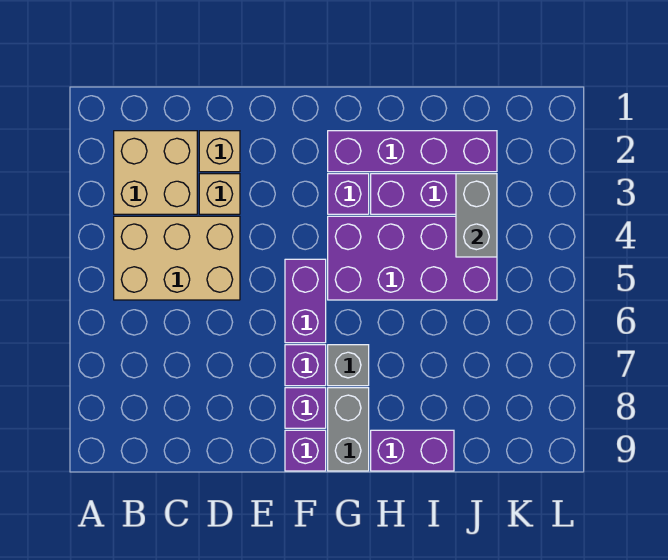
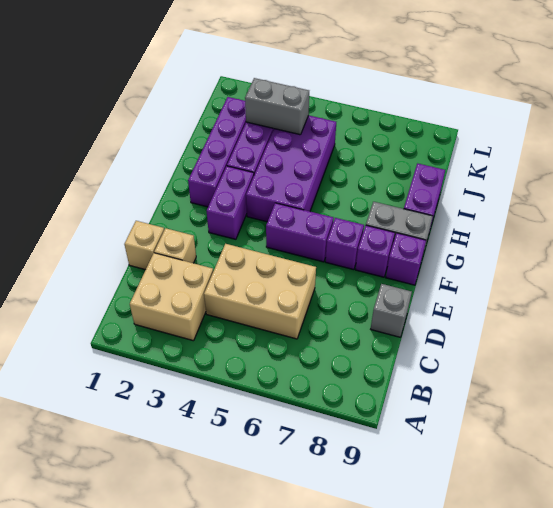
tan 2x3 brick [114,216,240,300] -> tan 2x3 brick turned to [204,244,316,339]
tan 1x1 brick [199,174,240,214] -> tan 1x1 brick moved to [124,221,164,270]
purple 1x1 brick [328,174,369,214] -> purple 1x2 brick [207,166,254,239]
grey 1x1 brick [328,345,369,386] -> grey 1x1 brick moved to [371,284,412,337]

